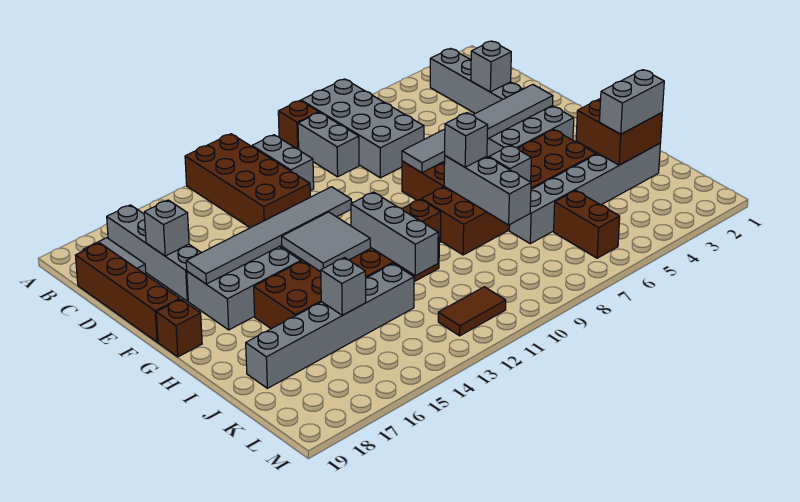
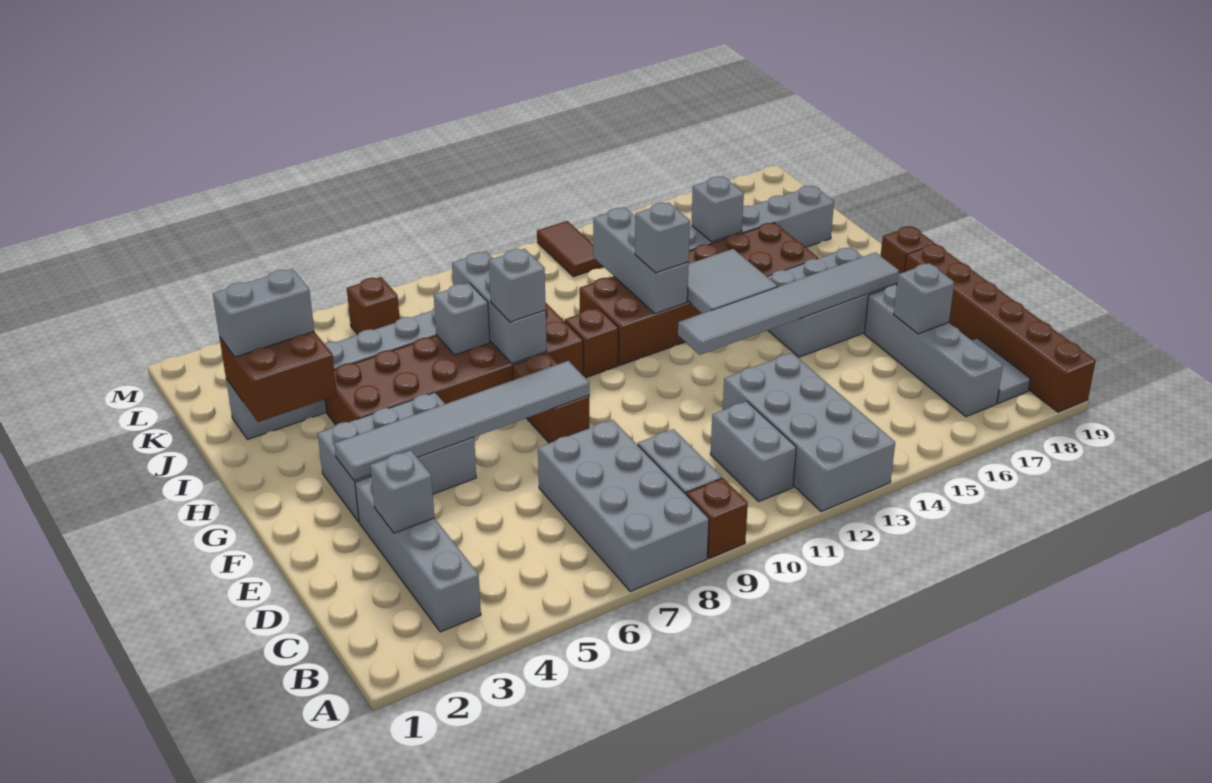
brown 2x4 brick [185,134,310,228] -> grey 2x4 brick [723,353,895,512]
brown 1x4 brick [75,243,180,342] -> brown 1x6 brick [905,244,1096,412]
none -> grey 1x1 brick [635,203,690,273]
brown 1x2 brick [554,190,620,258] -> brown 1x1 brick [347,277,400,335]
brown 1x2 tile [438,287,506,336] -> brown 1x2 tile turned to [537,221,603,277]

